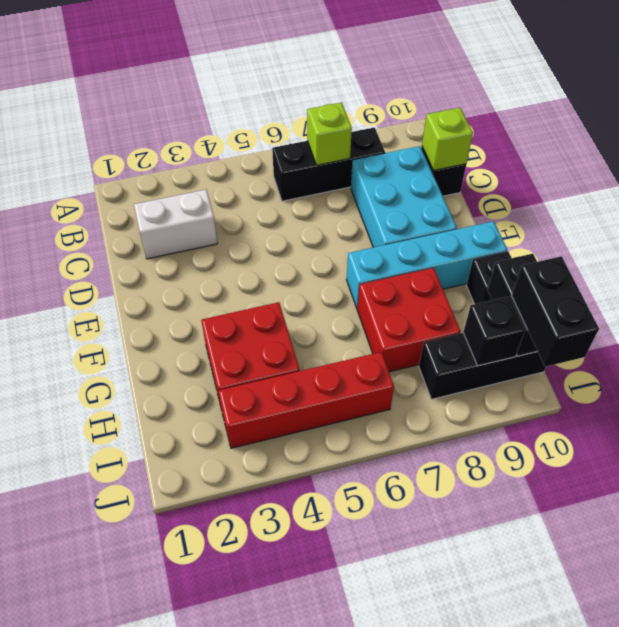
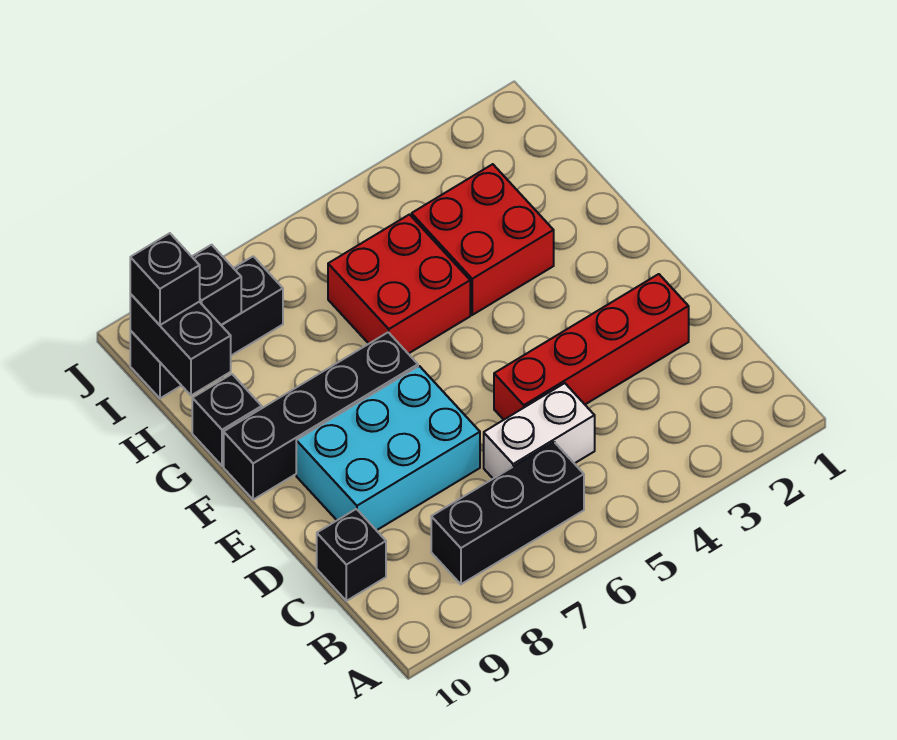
lime 1x1 brick [307,103,352,165] -> none
white 1x2 brick [134,190,218,259] -> white 1x2 brick moved to [484,383,595,479]
cyan 2x3 brick [351,146,457,247] -> cyan 2x3 brick turned to [296,366,480,530]
lime 1x1 brick [422,108,473,171] -> none
cyan 1x4 brick [346,221,507,308] -> black 1x4 brick [224,332,418,500]
red 2x2 brick [357,268,461,372] -> red 2x2 brick moved to [328,215,470,354]
red 1x4 brick [218,352,394,448] -> red 1x4 brick moved to [494,274,689,420]
black 1x2 brick [512,256,599,367] -> black 1x1 brick [130,233,200,325]

